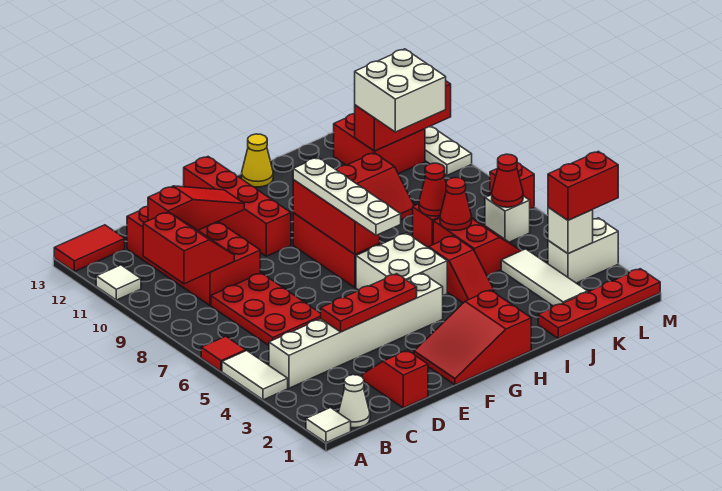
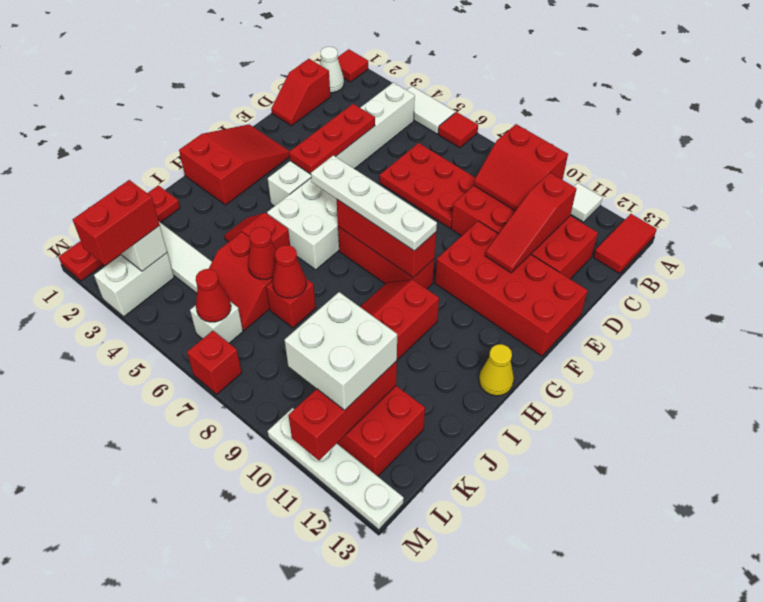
white 1x1 tile [306,408,351,443] -> red 1x1 tile [338,49,368,82]
red 1x2 slope [362,350,428,408] -> red 1x2 slope turned to [271,59,330,126]
red 1x4 brick [184,157,291,256] -> red 2x4 brick [435,221,588,356]

